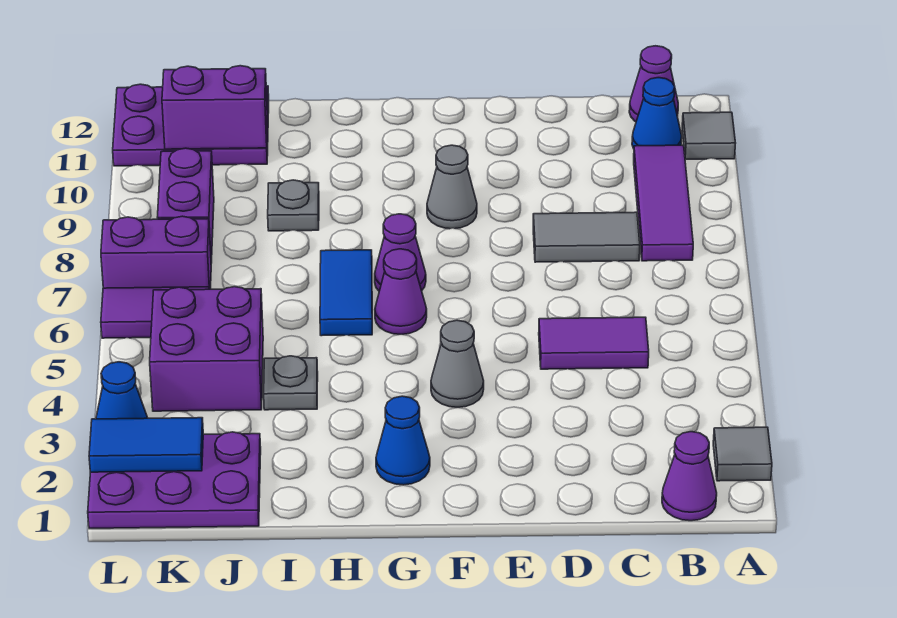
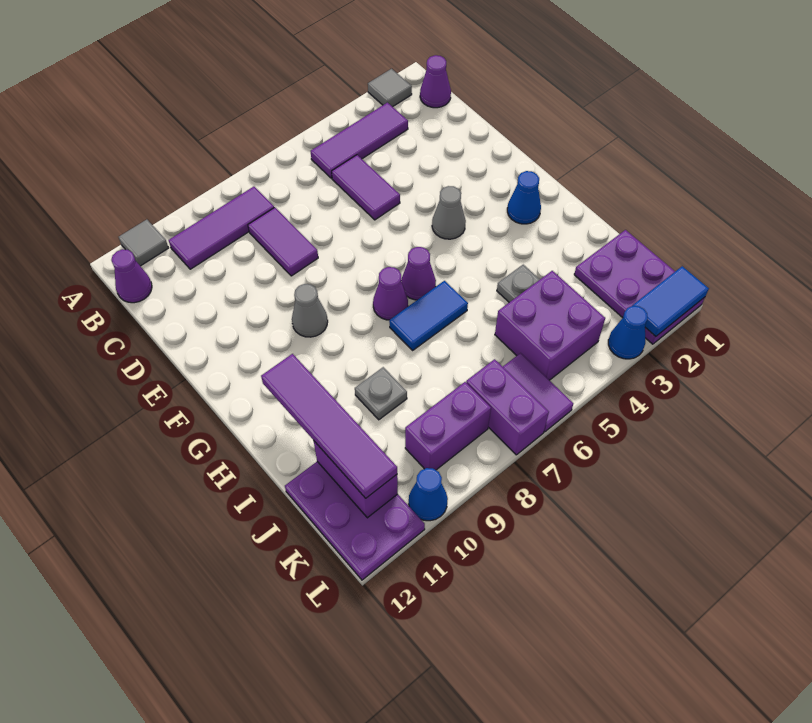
none -> purple 1x3 tile [311,102,408,178]
blue 1x1 cone [632,78,682,149] -> blue 1x1 cone moved to [409,468,448,521]
grey 1x2 tile [533,212,640,262] -> purple 1x2 tile [248,208,318,276]
none -> purple 1x4 tile [261,354,397,498]
blue 1x2 tile [89,418,203,472] -> blue 1x2 tile turned to [632,266,709,337]

